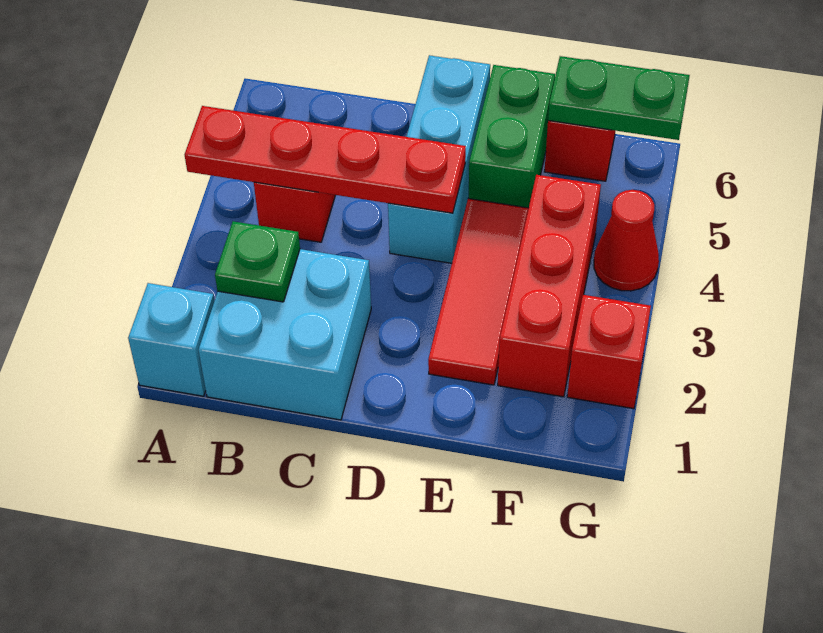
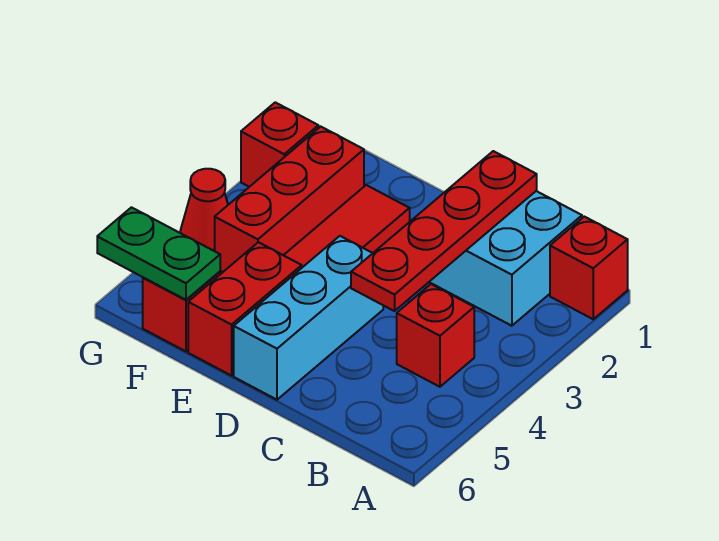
cyan 1x1 brick [128,283,214,396] -> red 1x1 brick [550,217,628,319]
red 1x4 plate [185,106,466,213] -> red 1x4 plate turned to [351,151,537,311]
green 1x1 plate [215,221,300,302] -> none
green 1x2 brick [469,65,555,208] -> red 1x2 brick [188,242,302,376]

